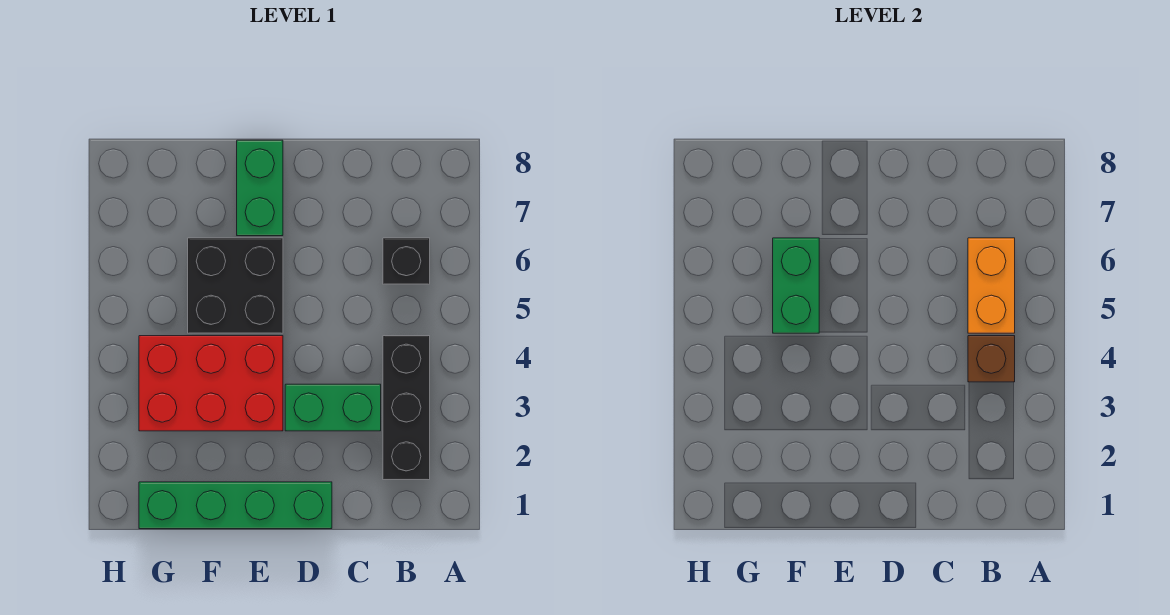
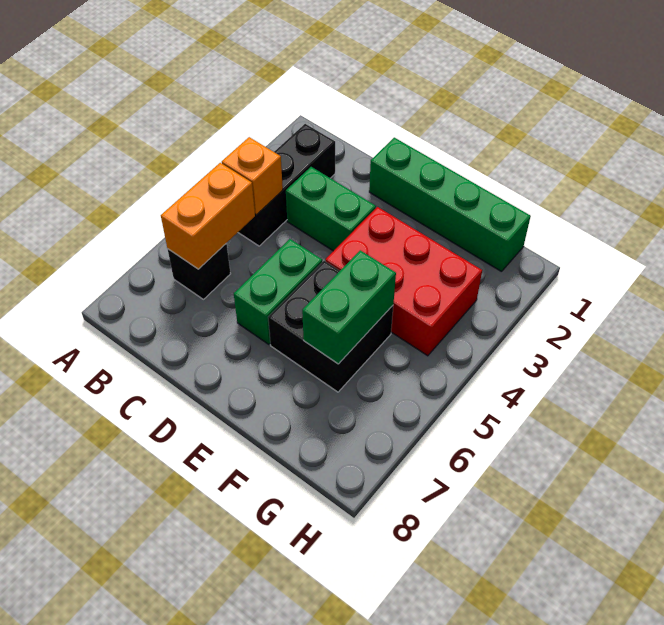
brown 1x1 brick [968,336,1015,382] -> orange 1x1 brick [222,137,283,215]
green 1x2 brick [237,140,283,236] -> green 1x2 brick moved to [234,239,322,344]

